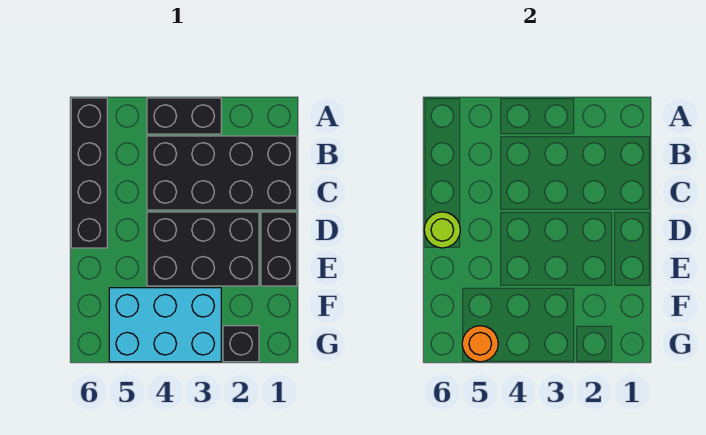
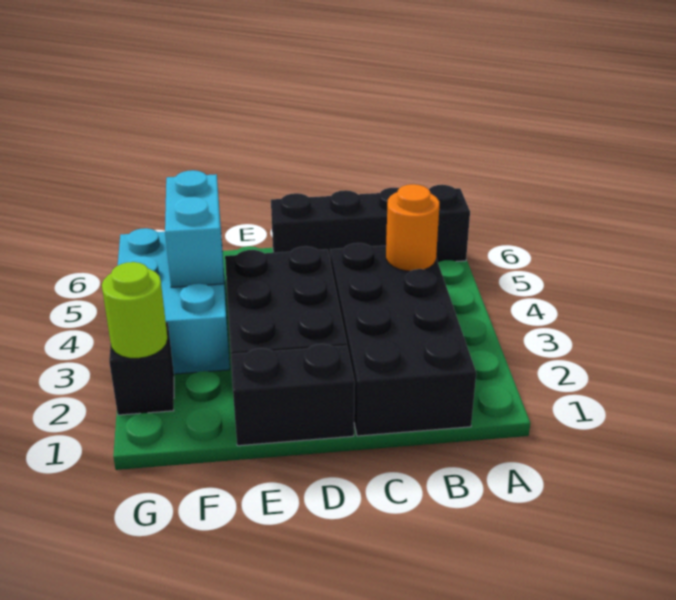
black 1x2 brick [147,98,221,134] -> none
lime 1x1 round brick [424,212,460,248] -> lime 1x1 round brick moved to [102,262,168,358]
none -> cyan 1x2 brick [165,170,224,287]
orange 1x1 round brick [462,326,498,362] -> orange 1x1 round brick moved to [386,184,439,271]

